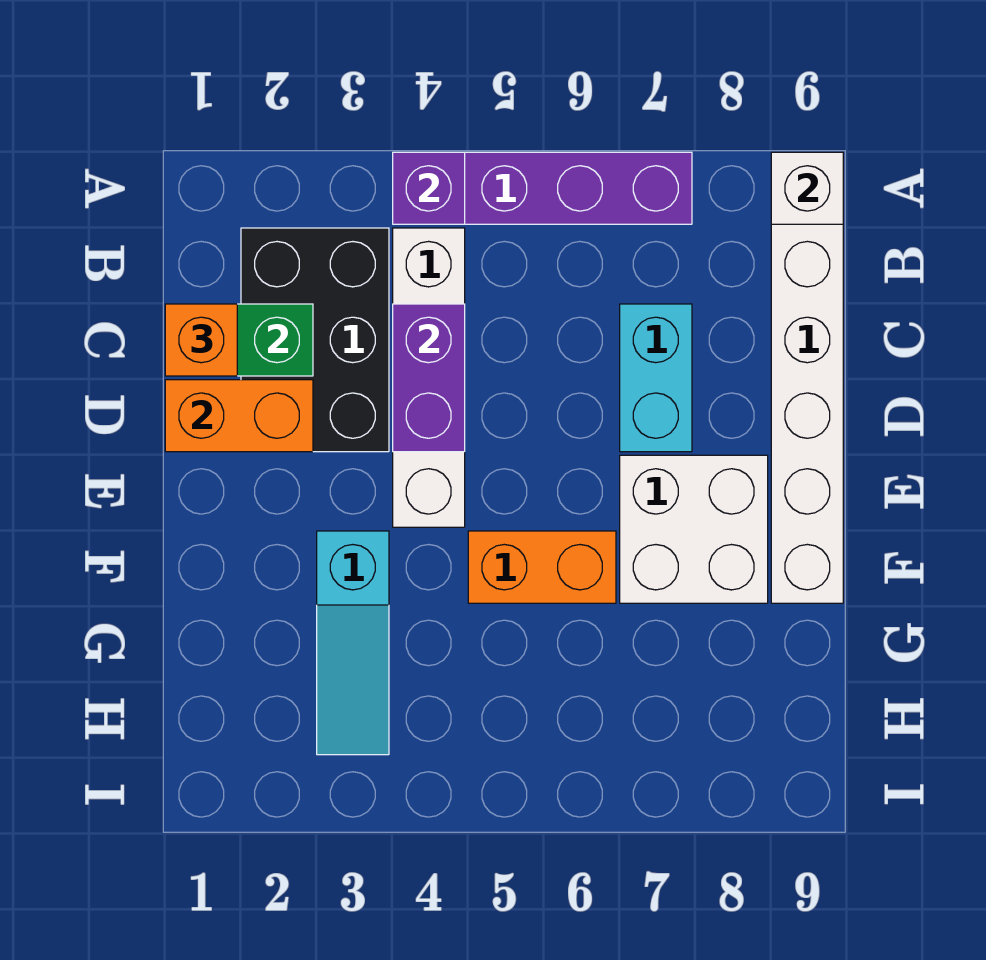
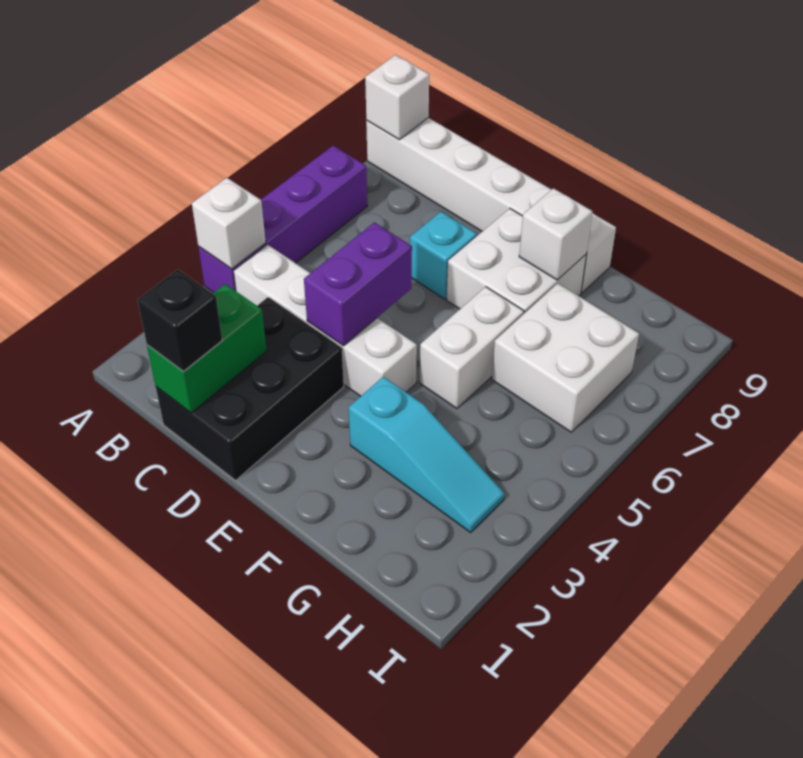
purple 1x1 brick [393,152,465,224] -> white 1x1 brick [192,178,266,269]
black 2x3 brick [241,228,389,452] -> black 2x3 brick turned to [156,297,344,480]
orange 1x1 brick [165,304,237,376] -> black 1x1 brick [138,269,222,371]
purple 1x2 brick [393,304,465,452] -> purple 1x2 brick turned to [304,222,412,346]
cyan 1x2 brick [620,304,692,452] -> cyan 1x1 brick [410,212,477,299]
orange 1x2 brick [165,380,313,452] -> none
orange 1x2 brick [468,531,616,603] -> white 1x2 brick [420,287,524,408]
none -> white 1x1 brick [519,188,592,280]
none -> white 2x2 brick [492,283,639,432]

